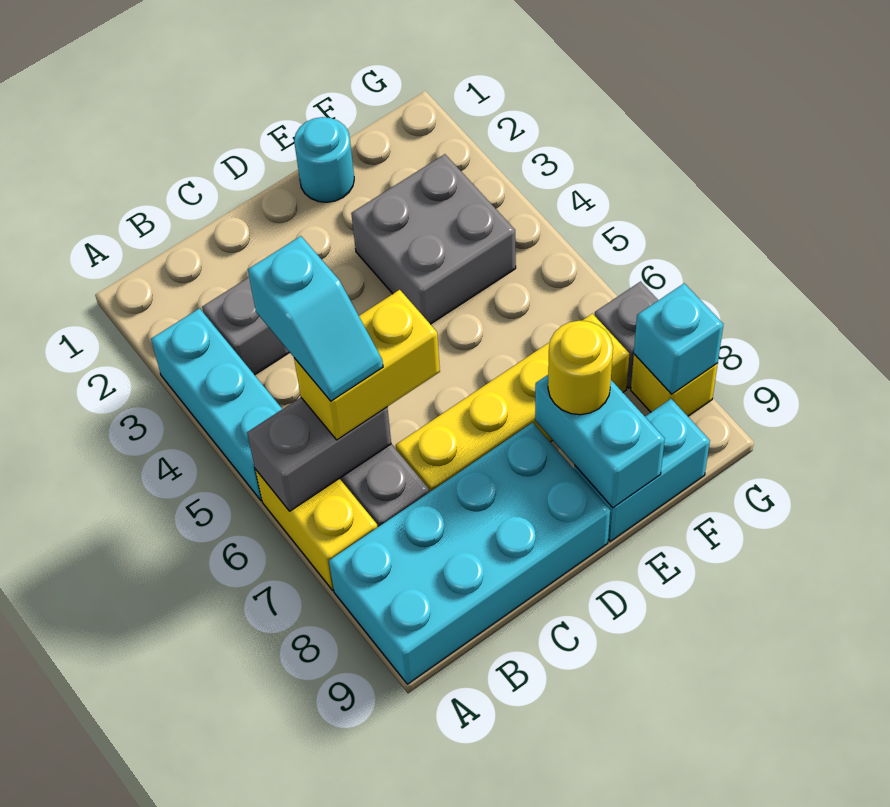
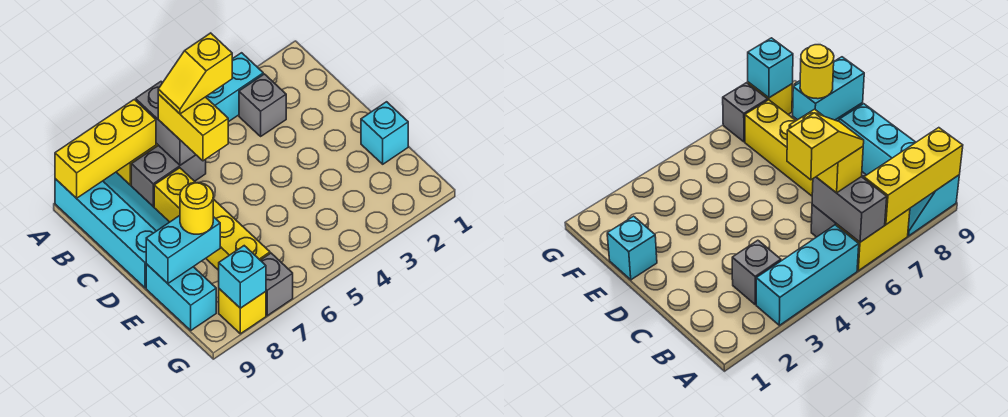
none -> yellow 1x3 brick [55,100,156,198]
cyan 2x4 brick [329,423,610,684] -> cyan 2x4 slope [55,172,169,288]
cyan 1x2 slope [248,236,383,401] -> yellow 1x2 slope [158,33,232,114]
cyan 1x1 round brick [294,117,354,202] -> cyan 1x1 brick [361,102,408,164]
grey 2x2 brick [351,154,516,324] -> none

